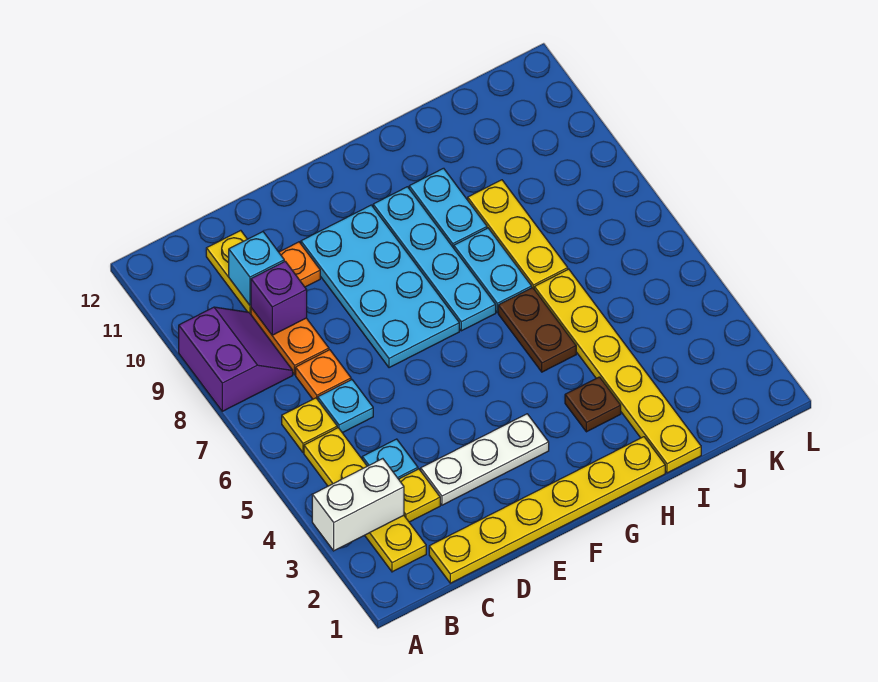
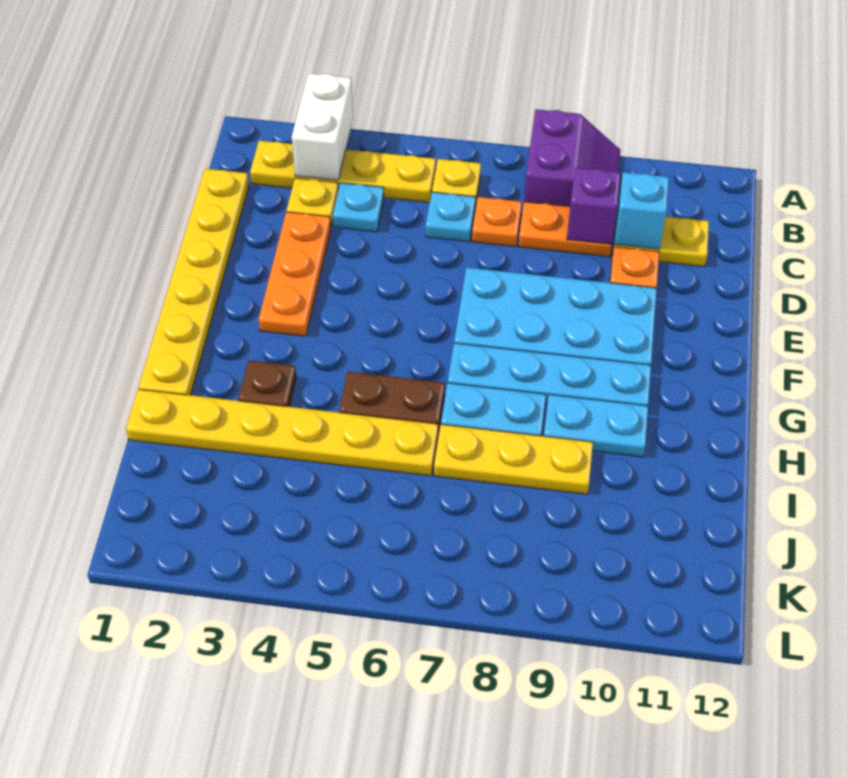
purple 2x2 slope [179,307,293,411] -> purple 2x2 slope turned to [524,109,620,206]
white 1x3 plate [421,414,549,505] -> orange 1x3 plate [259,212,331,336]

